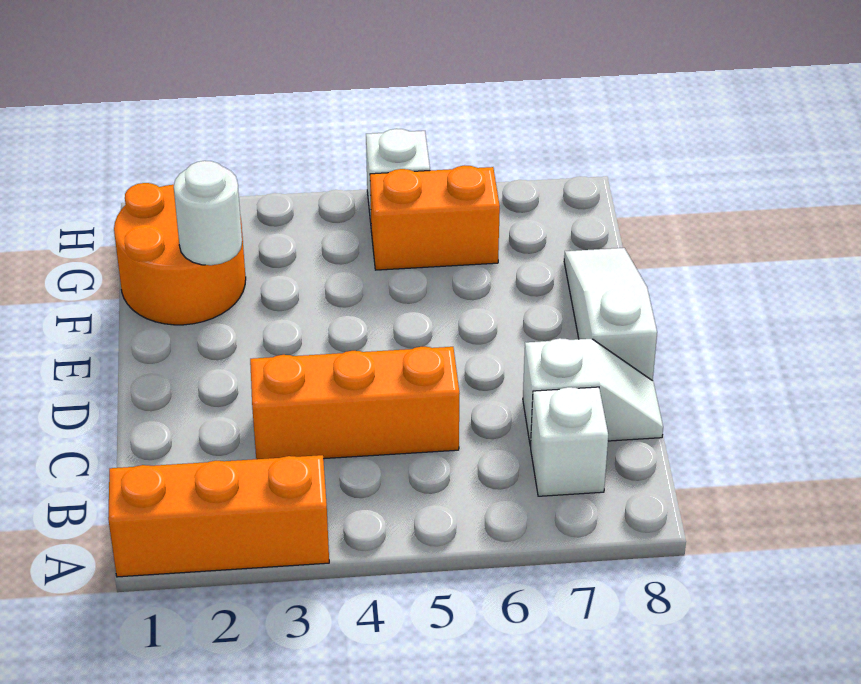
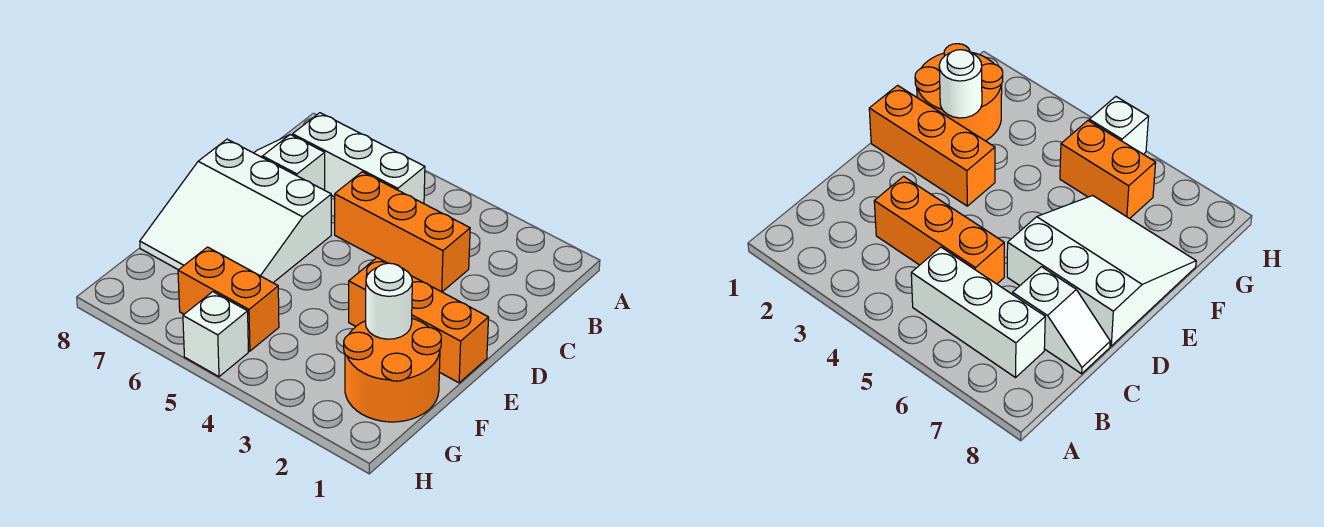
orange 1x3 brick [108,455,329,577] -> orange 1x3 brick moved to [349,258,489,383]
white 1x1 brick [531,387,608,496] -> white 1x3 brick [293,113,425,204]
white 1x3 slope [564,248,657,381] -> white 3x3 slope [140,139,331,283]

